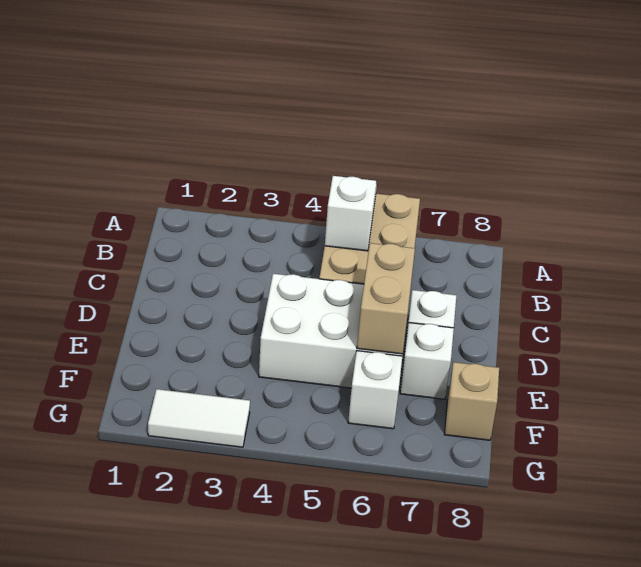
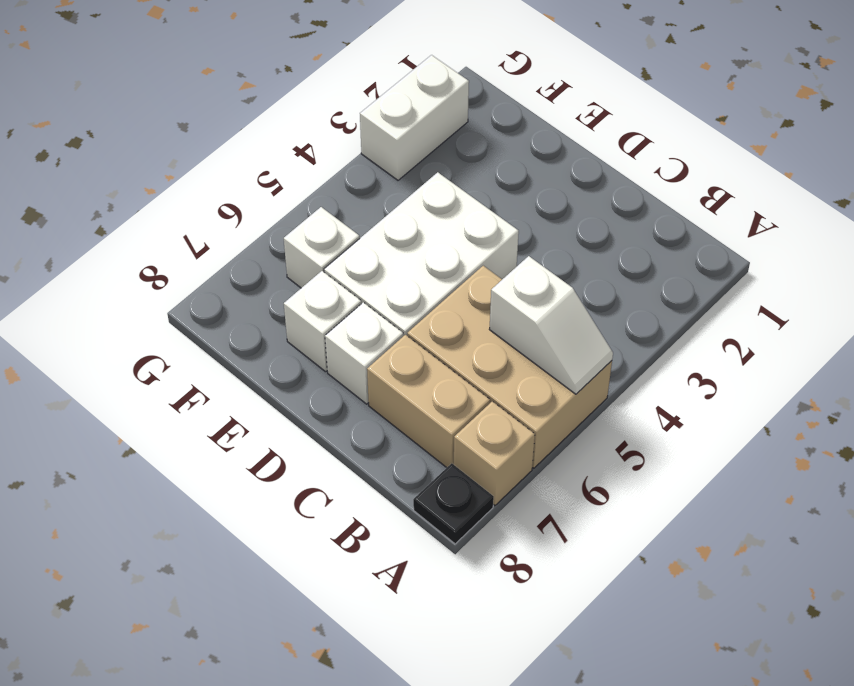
none -> black 1x1 plate [413,463,494,544]
tan 1x2 brick [357,243,415,354] -> tan 1x2 brick moved to [367,335,490,468]
tan 1x1 brick [444,362,499,440] -> tan 1x1 brick moved to [454,401,535,506]
white 1x2 tile [148,389,250,447] -> white 1x2 brick [360,55,469,180]

